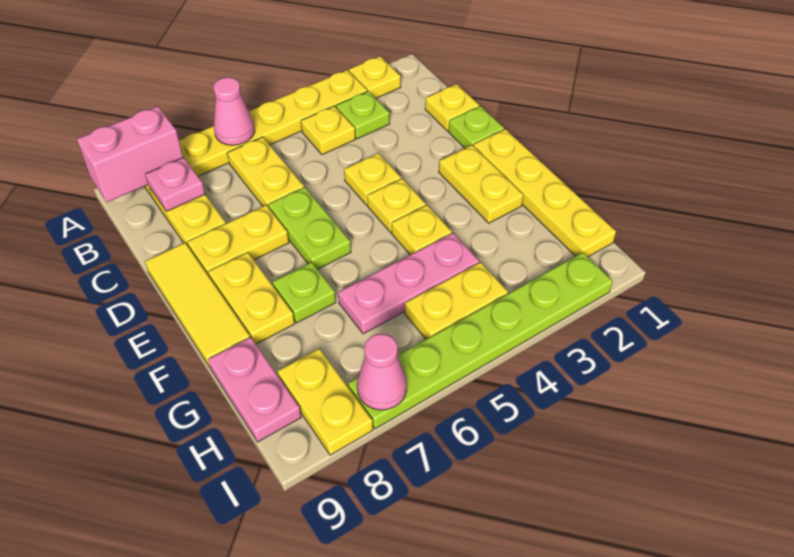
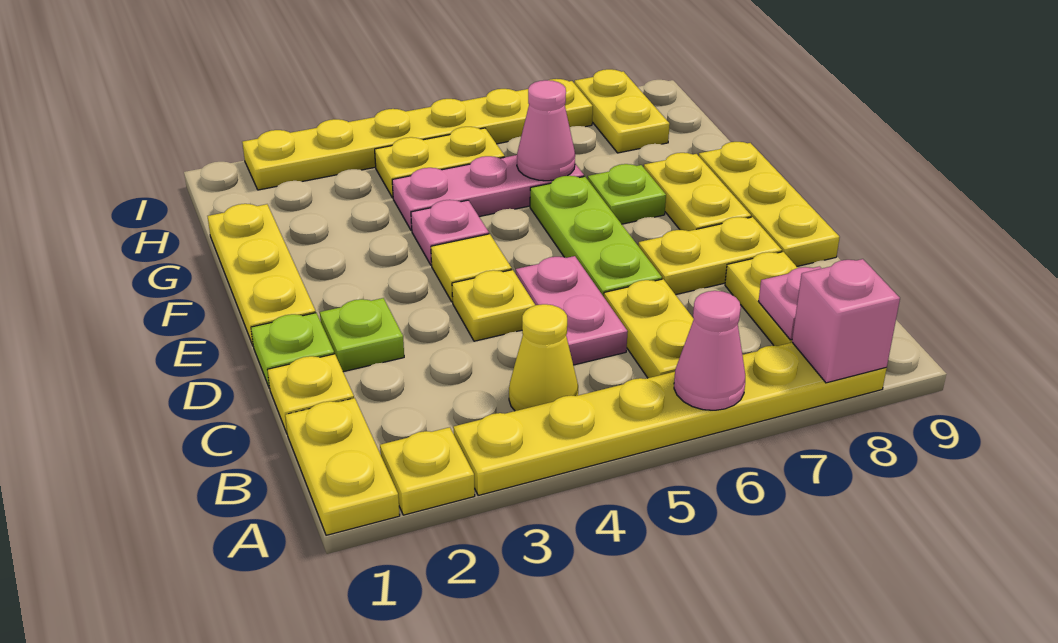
pink 1x2 brick [77,106,183,202] -> pink 1x1 brick [792,259,900,383]
lime 1x1 plate [336,91,390,139] -> lime 1x1 plate moved to [320,298,404,372]
yellow 1x1 plate [301,106,355,155] -> yellow 1x1 cone [509,304,578,411]
lime 1x2 plate [268,187,351,269] -> lime 1x3 plate [530,176,662,297]
yellow 1x3 tile [145,243,250,367] -> yellow 1x3 plate [699,142,840,266]
yellow 1x4 plate [474,129,616,257] -> yellow 1x3 plate [207,204,316,345]
yellow 1x2 plate [439,145,523,223] -> yellow 1x2 plate moved to [285,398,400,535]
yellow 1x1 plate [367,179,426,232] -> yellow 1x1 tile [431,234,512,302]
yellow 1x1 plate [392,205,452,255] -> pink 1x1 plate [411,200,489,265]
pink 1x2 plate [208,337,301,442] -> pink 1x2 plate moved to [516,256,628,365]
lime 1x6 plate [348,252,613,429] -> yellow 1x6 plate [242,79,593,190]
pink 1x1 cone [357,334,407,410] -> pink 1x1 cone moved to [517,80,575,181]

